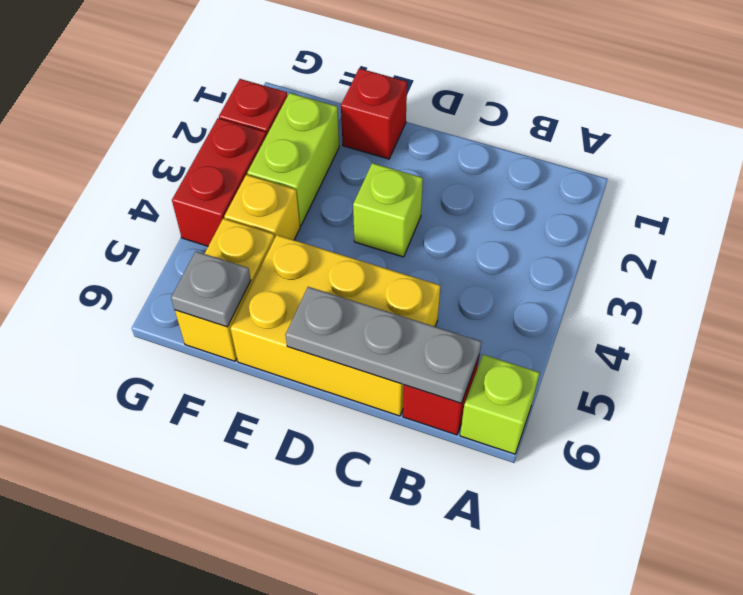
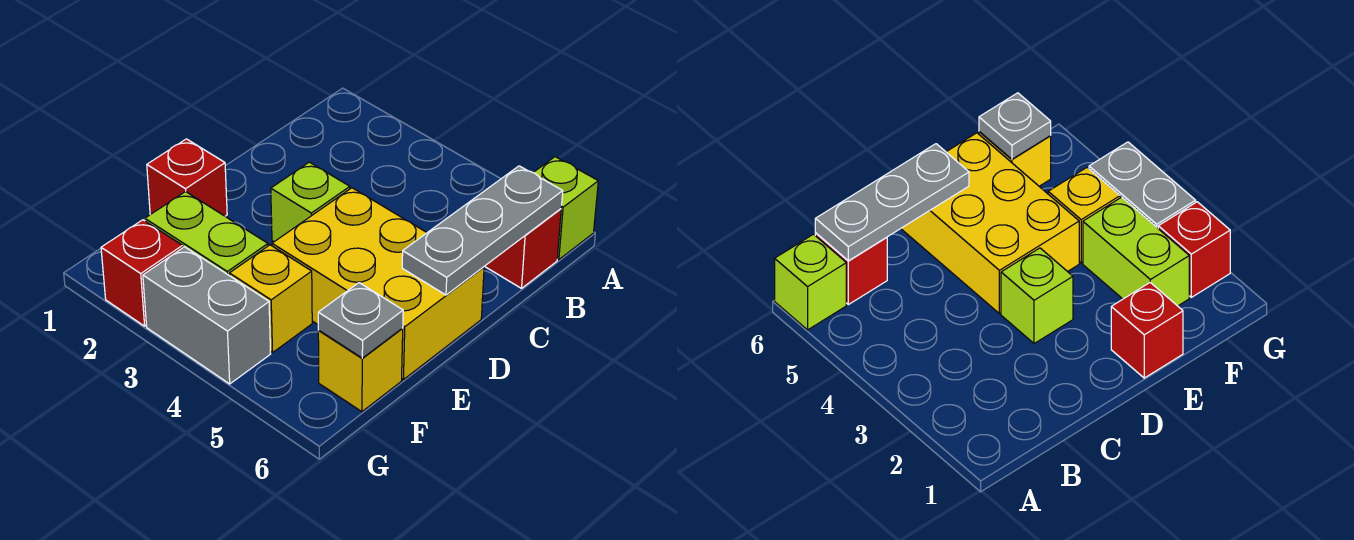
yellow 2x3 brick [230,235,440,416] -> yellow 2x3 brick turned to [272,188,484,380]
yellow 1x2 brick [175,218,275,361] -> yellow 1x1 brick [318,329,403,412]
red 1x2 brick [172,118,266,246] -> grey 1x2 brick [143,247,271,384]

